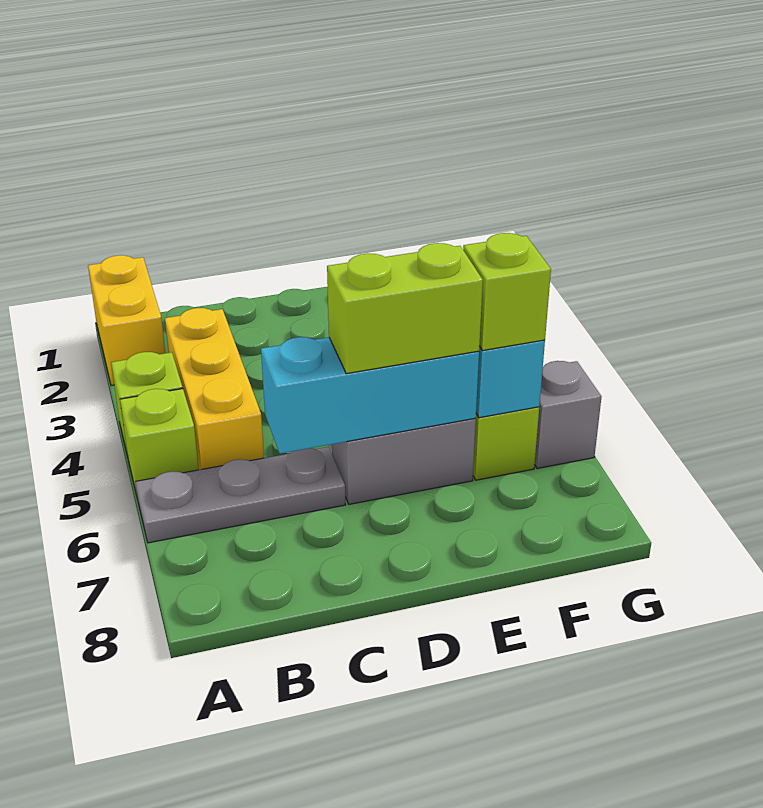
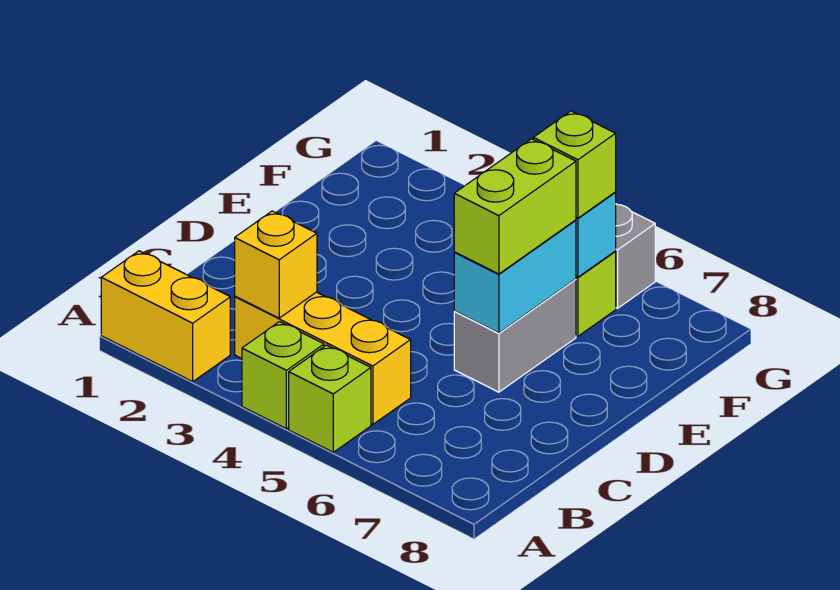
grey 1x3 plate [135,447,345,543] -> none
none -> yellow 1x1 brick [235,211,317,318]
cyan 1x3 brick [261,337,479,454] -> cyan 1x2 brick [454,220,576,333]

